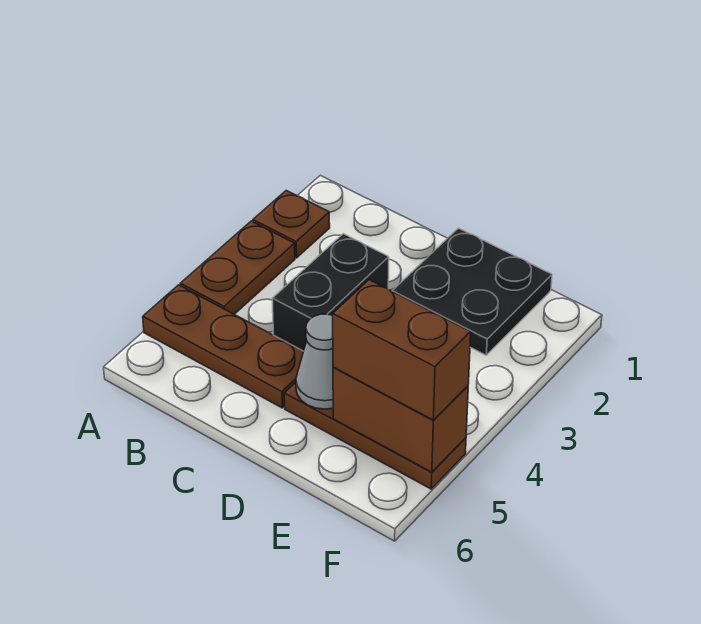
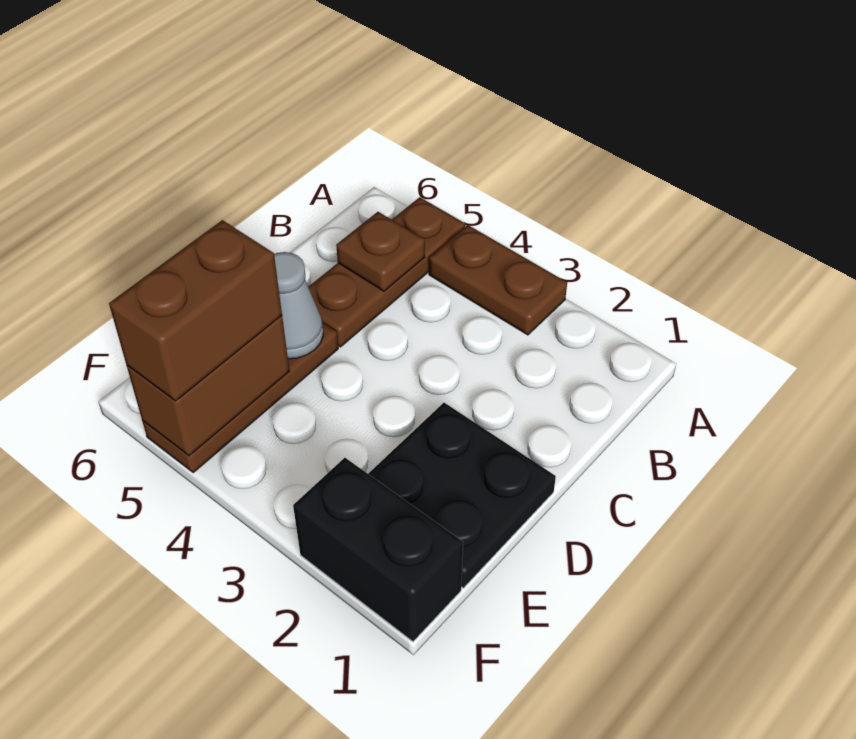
brown 1x1 plate [253,190,330,258] -> brown 1x1 plate moved to [336,212,425,291]
black 1x2 brick [272,234,389,351] -> black 1x2 brick moved to [293,458,463,642]

